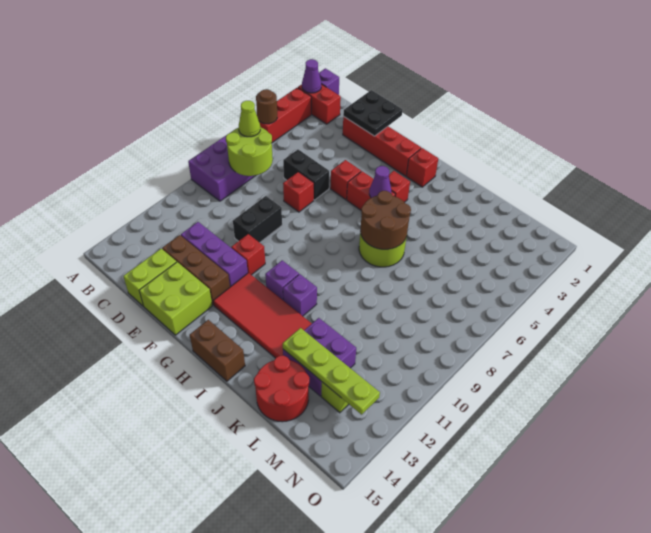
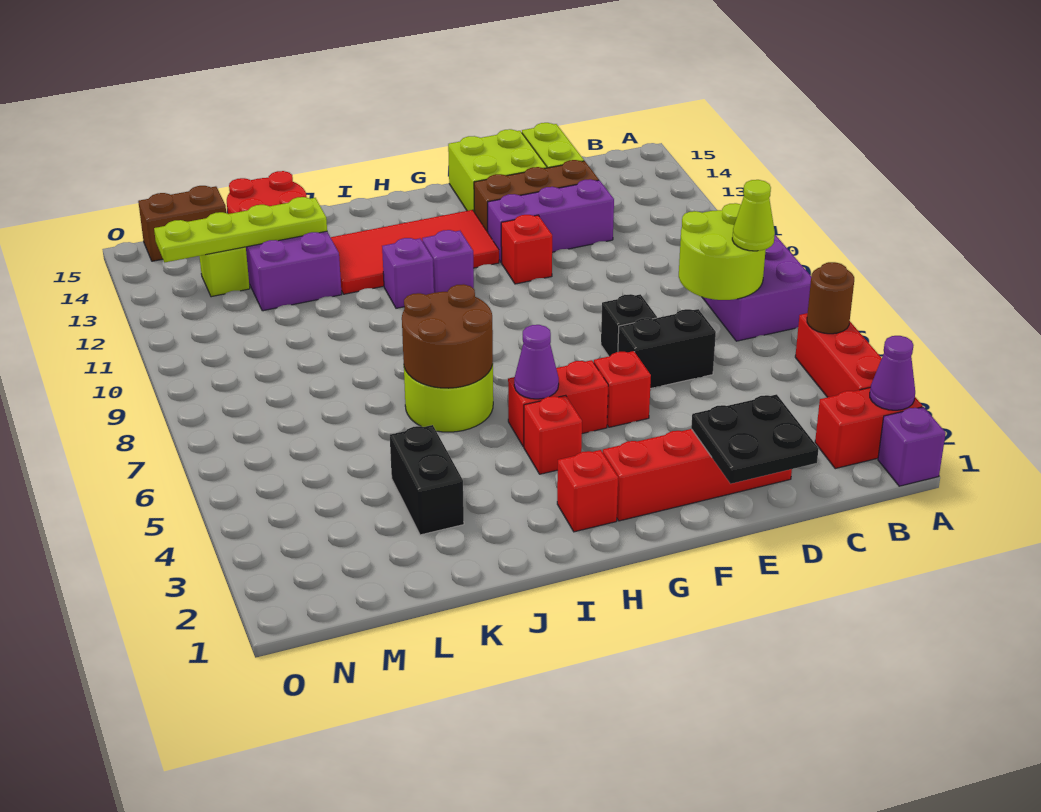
red 1x1 brick [283,172,314,212] -> black 1x1 brick [601,294,657,356]
black 1x2 brick [233,196,282,243] -> black 1x2 brick moved to [390,425,464,535]
brown 1x2 brick [190,320,245,381] -> brown 1x2 brick moved to [138,186,226,261]

